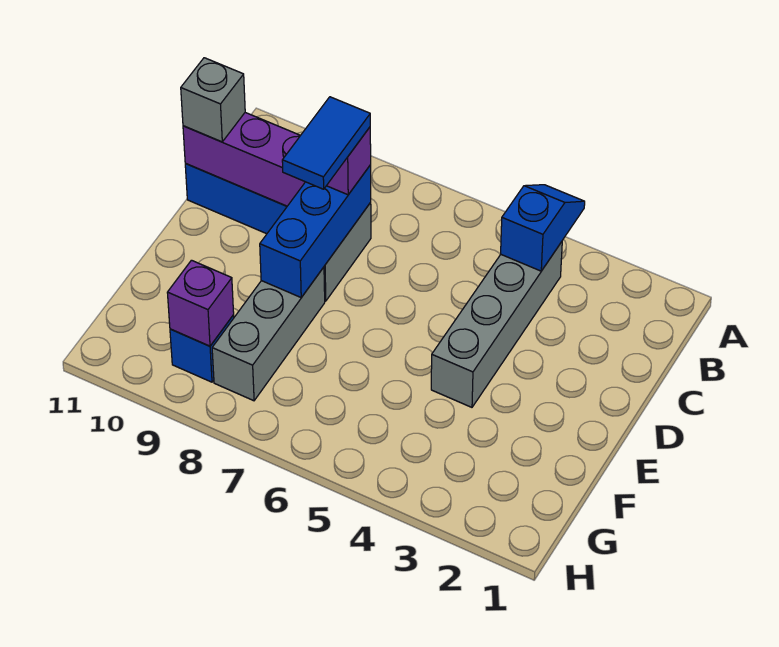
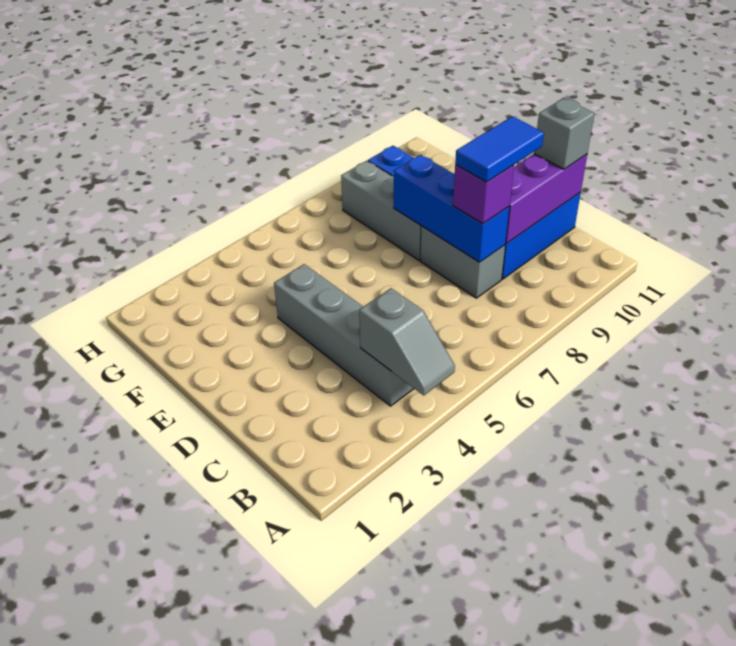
blue 1x2 slope [501,185,585,271] -> grey 1x2 slope [359,288,455,395]
blue 1x2 tile [282,97,370,189] -> blue 1x2 tile turned to [455,116,544,182]
purple 1x1 brick [167,260,234,346] -> none

